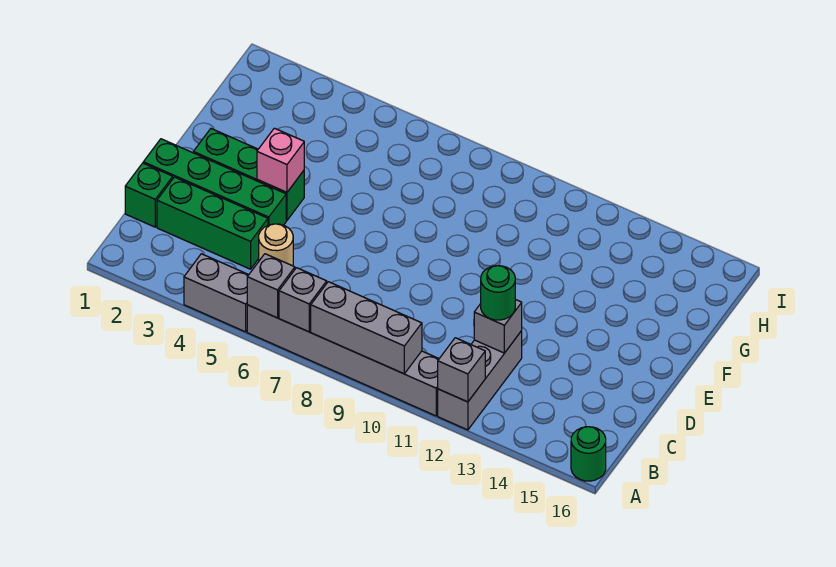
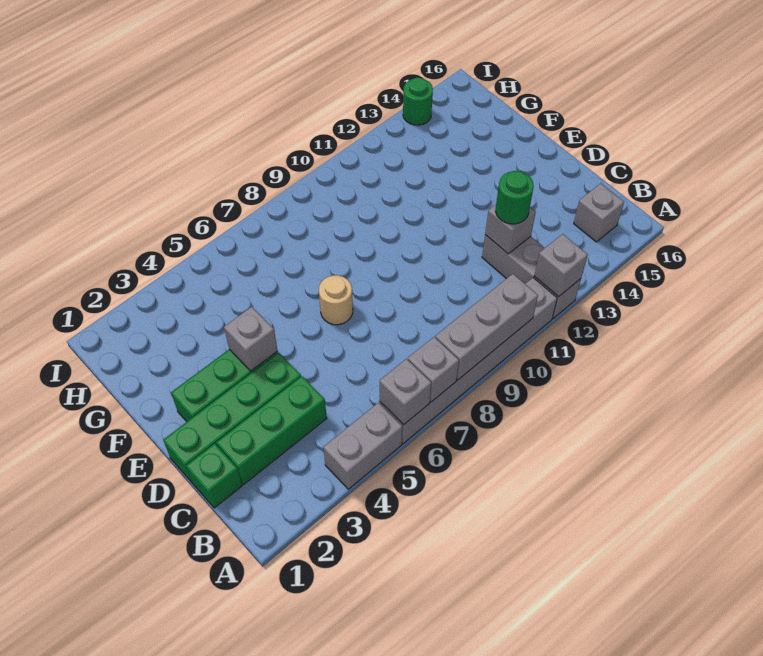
green 1x1 round brick [571,427,606,481] -> green 1x1 round brick moved to [403,78,433,125]
none -> grey 1x1 brick [574,183,624,242]
tan 1x1 round brick [259,224,293,266] -> tan 1x1 round brick moved to [319,275,353,325]
pink 1x1 brick [257,128,304,192] -> grey 1x1 brick [224,307,278,371]

